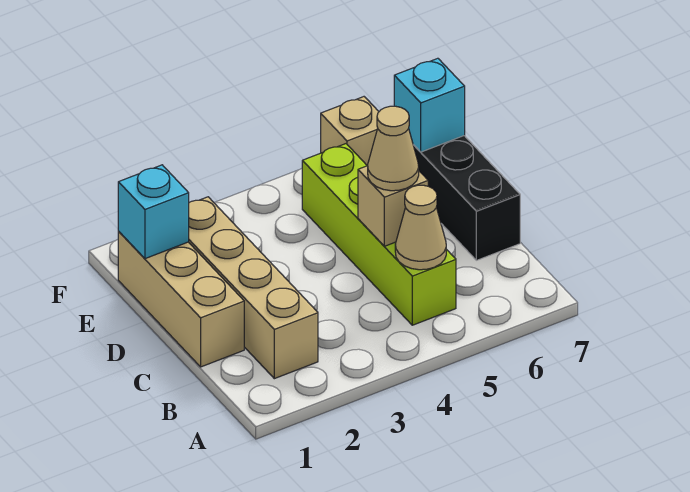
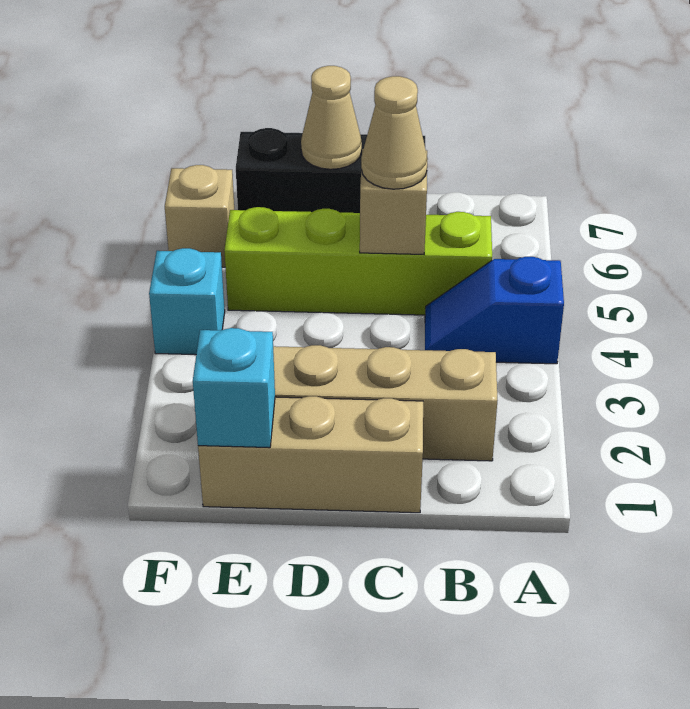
none -> blue 1x2 slope [425,257,564,364]
tan 1x1 cone [395,185,446,270] -> tan 1x1 cone moved to [301,66,362,169]
cyan 1x1 brick [394,58,465,152] -> cyan 1x1 brick moved to [149,248,225,355]

